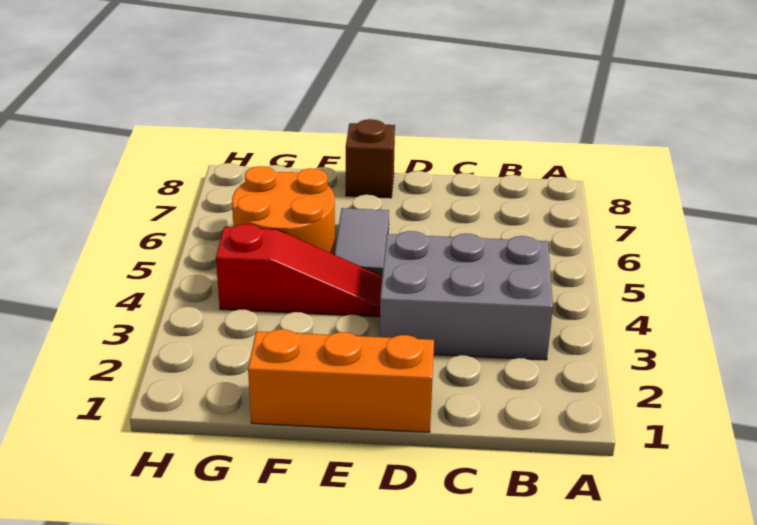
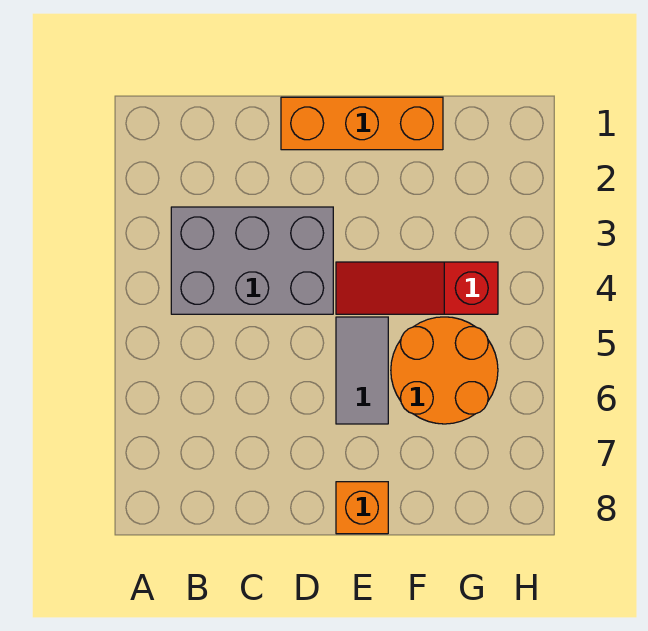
brown 1x1 brick [346,119,395,198] -> orange 1x1 brick [336,482,388,534]

